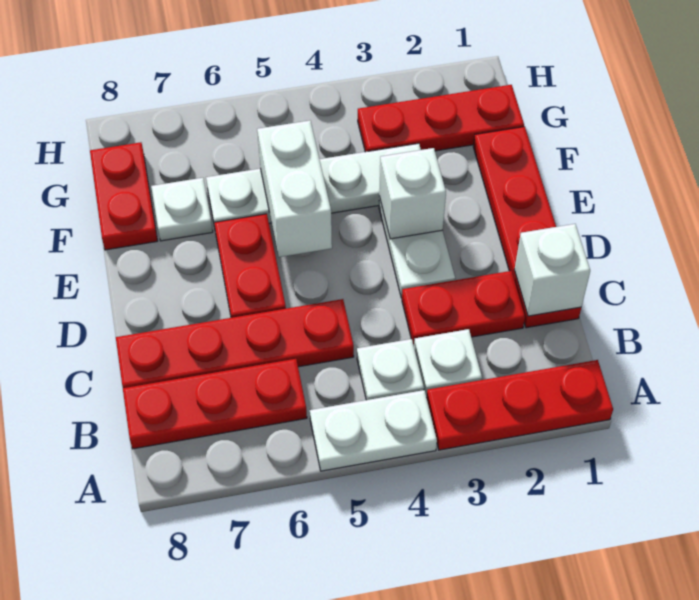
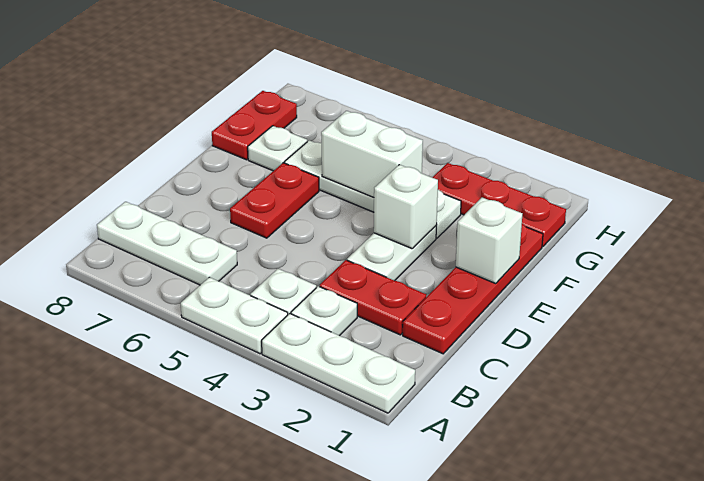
red 1x3 plate [426,360,613,450] -> white 1x3 plate [262,314,415,413]
red 1x3 plate [123,359,307,449] -> white 1x3 plate [97,202,237,285]
white 1x1 brick [515,224,590,316] -> white 1x1 brick moved to [456,198,522,283]
red 1x4 plate [116,299,354,388] -> none
white 1x2 brick [257,120,332,257] -> white 1x2 brick turned to [321,111,423,197]

